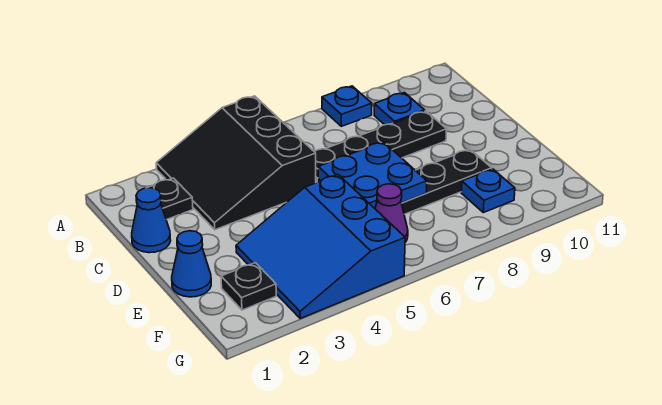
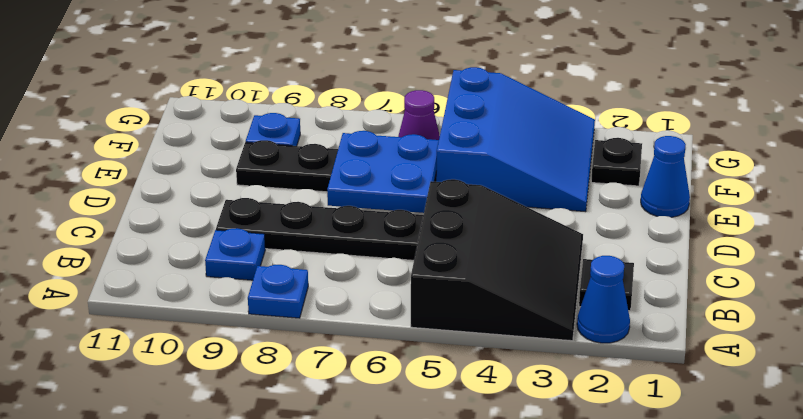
blue 1x1 cone [132,188,171,253] -> blue 1x1 cone moved to [577,256,630,343]

